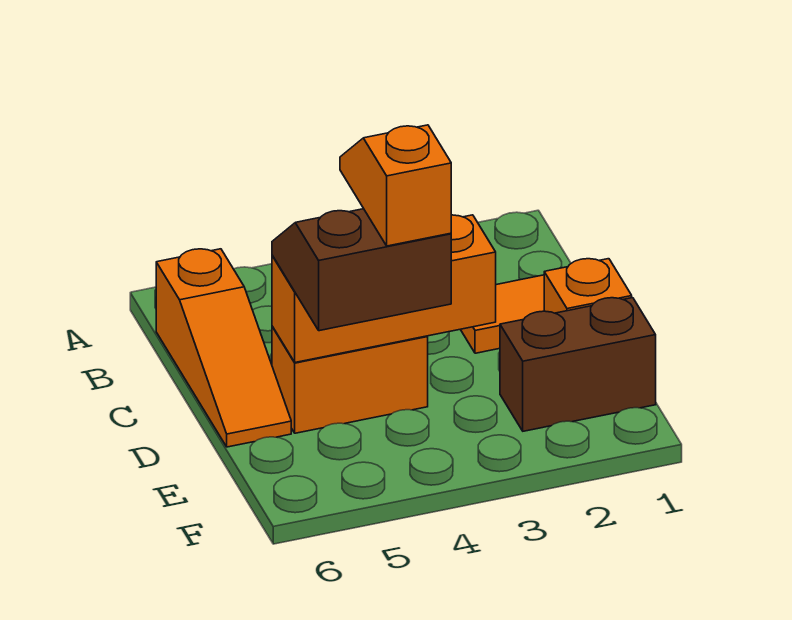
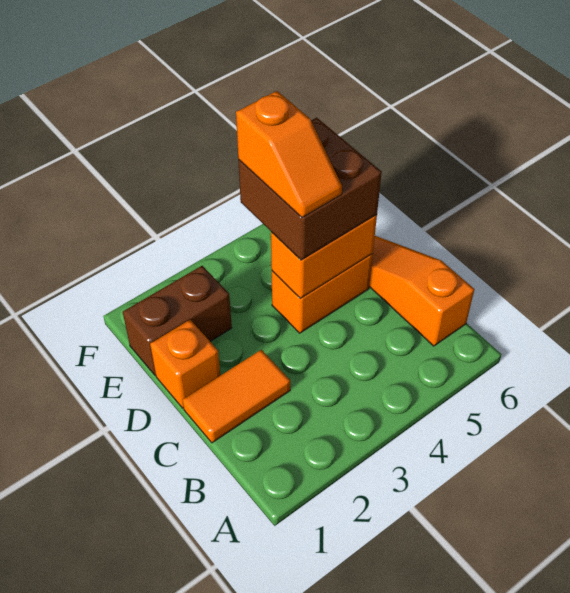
orange 1x3 brick [272,215,496,362] -> orange 1x2 brick [271,215,377,299]
brown 2x2 slope [272,209,451,331] -> brown 2x2 brick [238,118,382,260]

